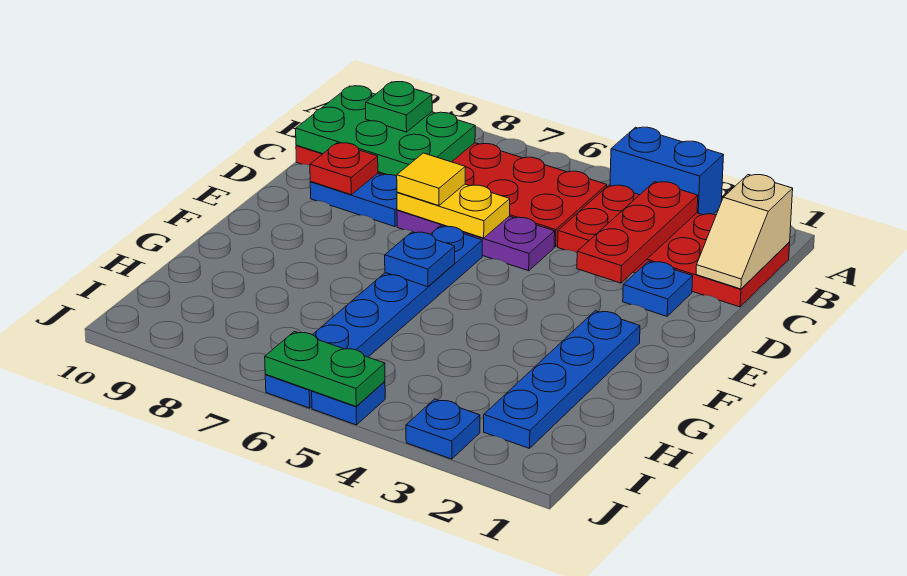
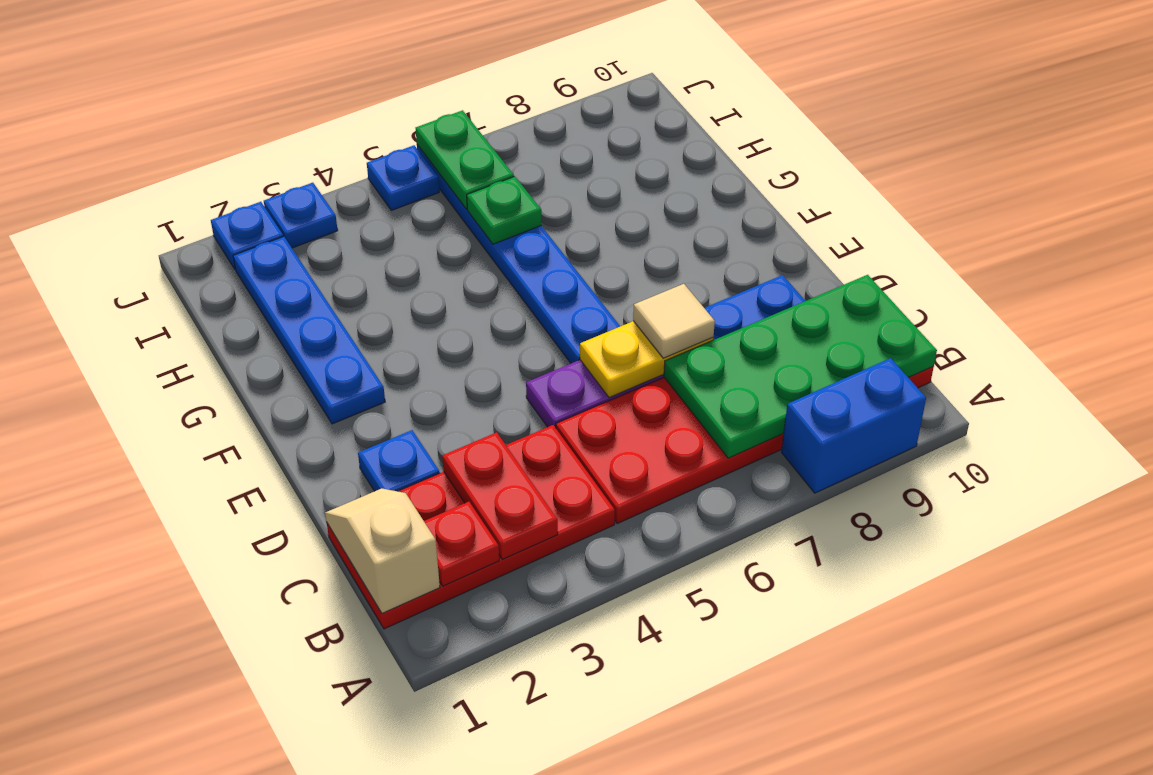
blue 1x2 brick [610,127,723,215] -> blue 1x2 brick moved to [782,358,926,493]
red 1x3 plate [577,182,698,283] -> red 1x2 plate [442,432,558,559]
green 2x3 plate [296,86,475,176] -> green 2x4 plate [664,275,937,458]
green 1x1 plate [366,82,432,132] -> green 1x1 plate moved to [467,177,541,244]
yellow 1x1 tile [397,153,465,206] -> tan 1x1 tile [633,284,715,358]
red 1x1 plate [310,143,378,195] -> red 1x1 plate moved to [424,502,499,586]
blue 1x1 plate [385,232,455,287] -> blue 1x1 plate moved to [211,202,283,269]
green 1x2 plate [265,332,385,406] -> green 1x2 plate turned to [416,110,514,209]

